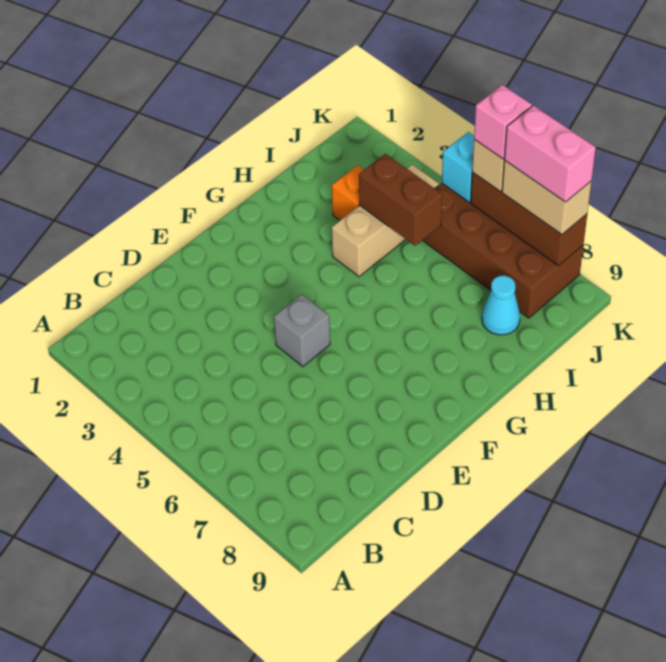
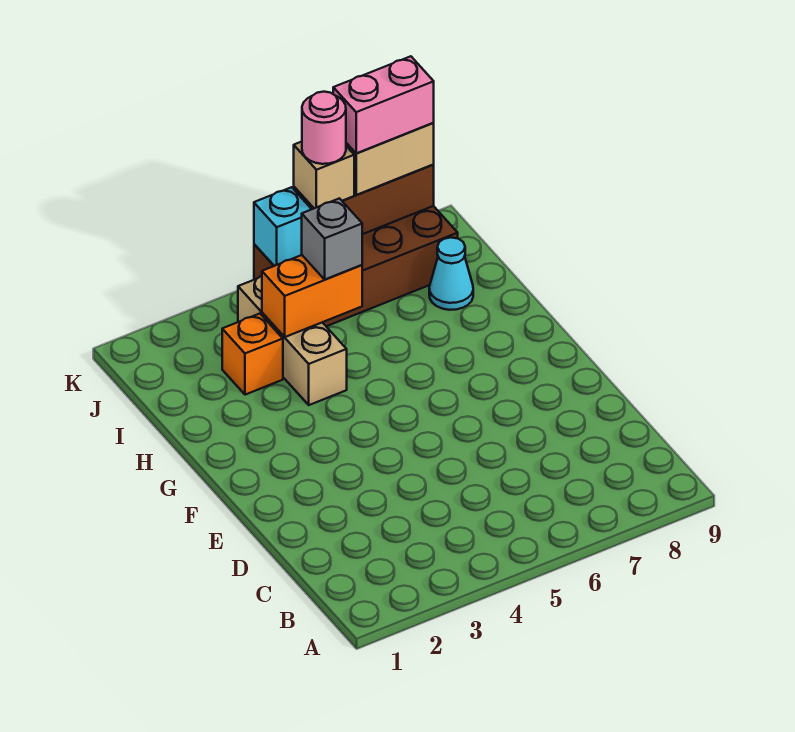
grey 1x1 brick [274,294,330,367] -> grey 1x1 brick moved to [302,198,362,280]
brown 1x2 brick [359,154,442,246] -> orange 1x2 brick [262,255,362,337]
pink 1x1 brick [474,85,532,159] -> pink 1x1 round brick [302,92,346,164]

